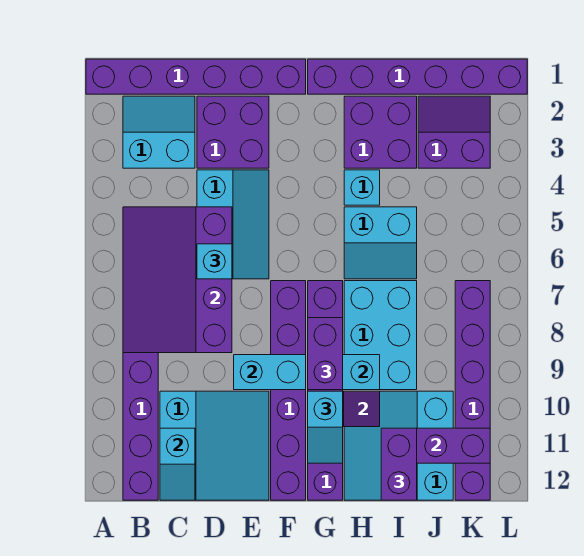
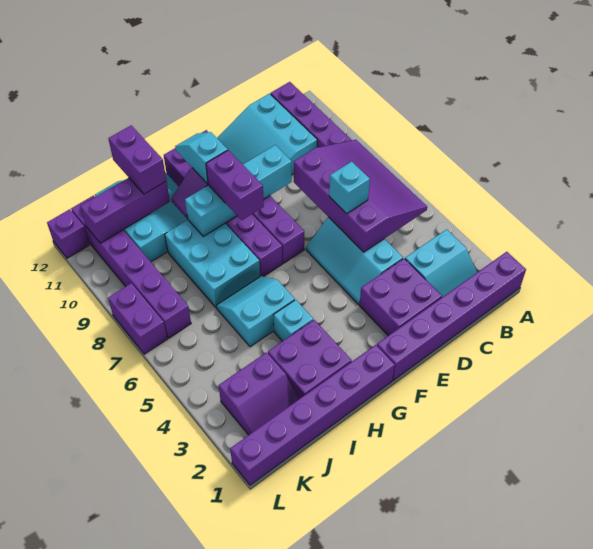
cyan 1x2 slope [160,428,195,500] -> none
none -> purple 1x2 brick [108,283,167,354]
none -> purple 1x1 brick [47,209,89,258]

